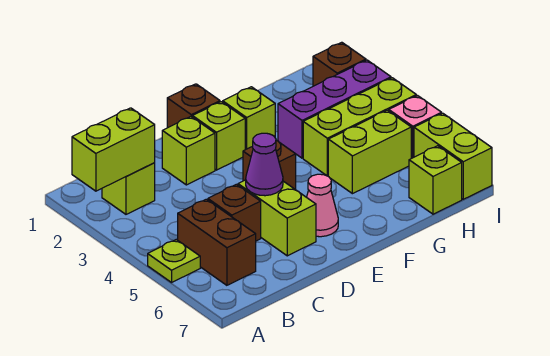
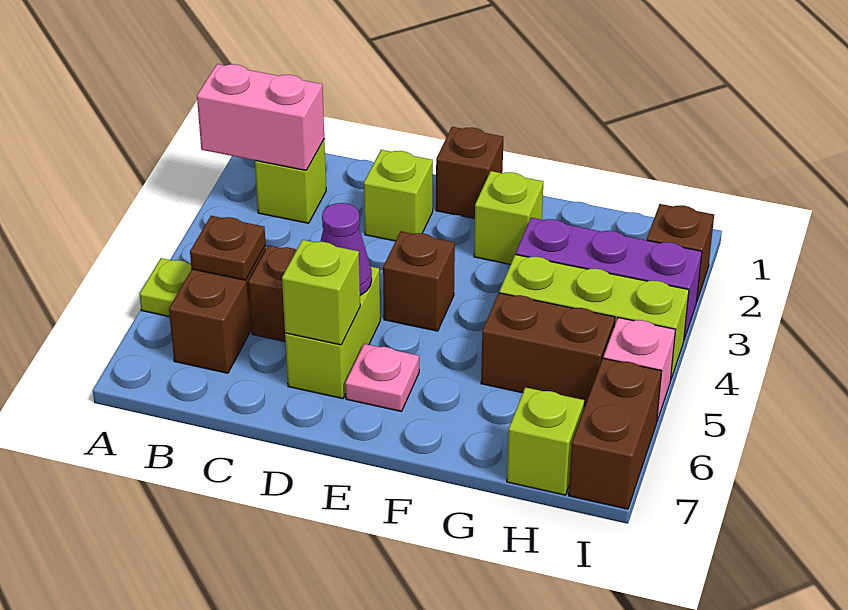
lime 1x2 brick [72,108,155,191] -> pink 1x2 brick [197,64,324,170]
none -> brown 1x1 plate [190,216,266,280]
lime 1x1 brick [193,102,245,170] -> lime 1x1 brick moved to [282,240,360,345]
pink 1x1 cone [307,174,338,237] -> pink 1x1 plate [345,344,419,412]
lime 1x2 brick [328,110,411,194] -> brown 1x2 brick [481,293,615,406]
lime 1x2 brick [414,113,492,199] -> brown 1x2 brick [569,358,662,509]

